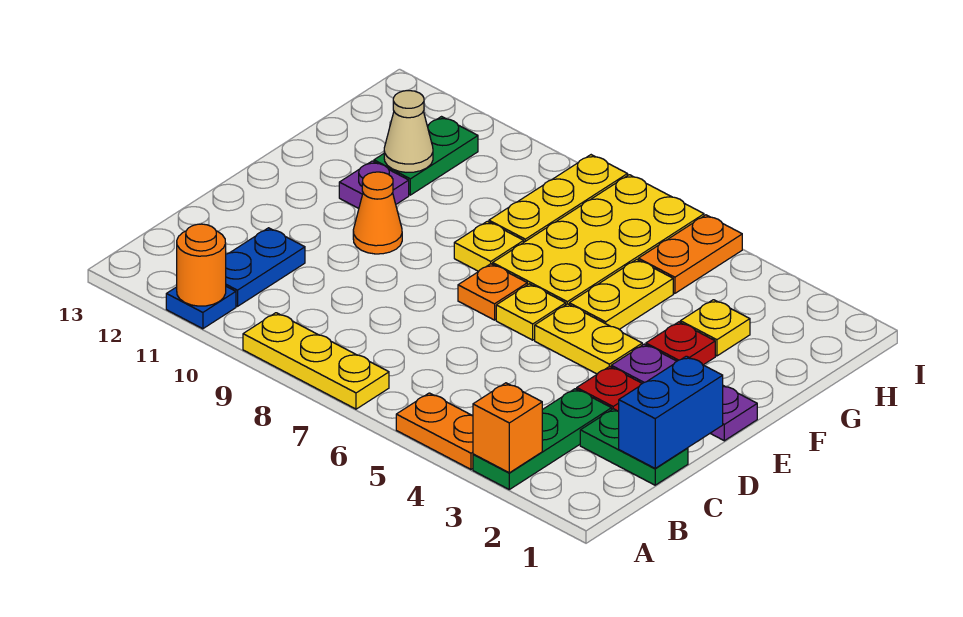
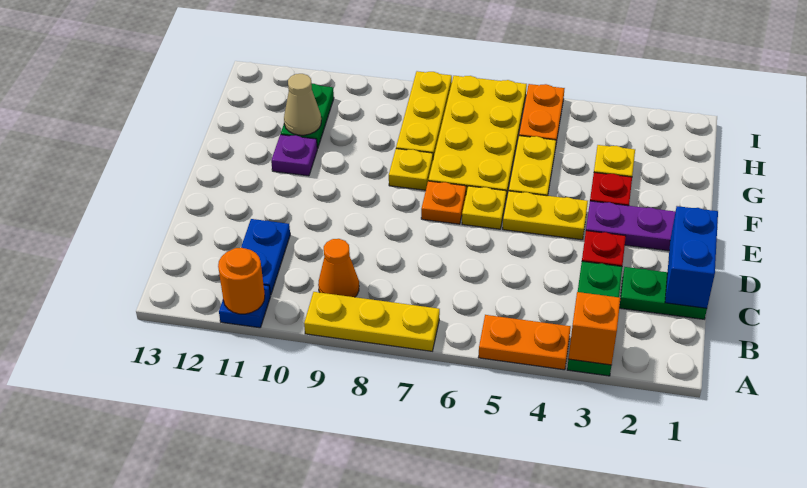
orange 1x1 cone [353,172,402,254] -> orange 1x1 cone moved to [318,239,359,297]

